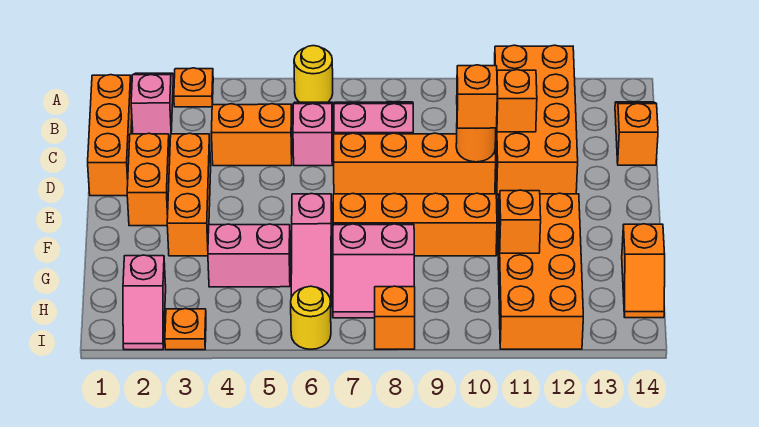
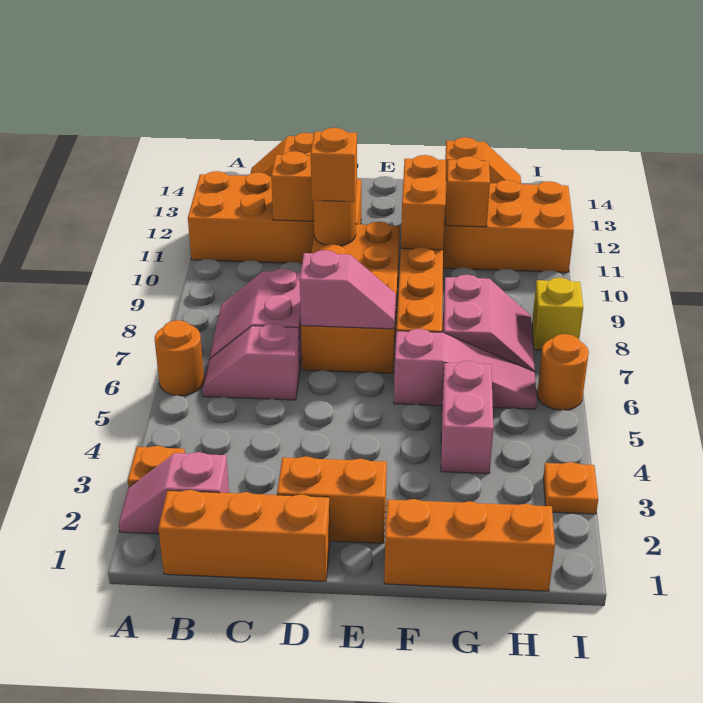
yellow 1x1 round brick [294,46,333,102] -> orange 1x1 round brick [155,320,204,396]
orange 1x2 brick [211,104,292,166] -> orange 1x2 brick moved to [401,155,446,250]
orange 1x3 brick [167,133,211,256] -> orange 1x3 brick moved to [384,499,555,591]
orange 1x4 brick [334,133,496,194] -> orange 2x4 brick [301,222,400,373]
pink 1x2 slope [123,255,166,350] -> pink 1x2 slope moved to [300,250,396,329]
yellow 1x1 round brick [291,286,331,349] -> orange 1x1 round brick [537,334,589,410]
orange 1x1 brick [375,286,415,349] -> yellow 1x1 brick [532,278,583,350]

